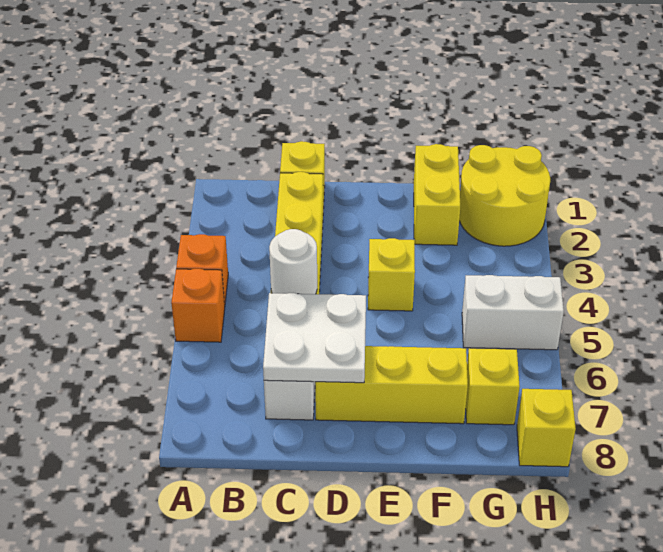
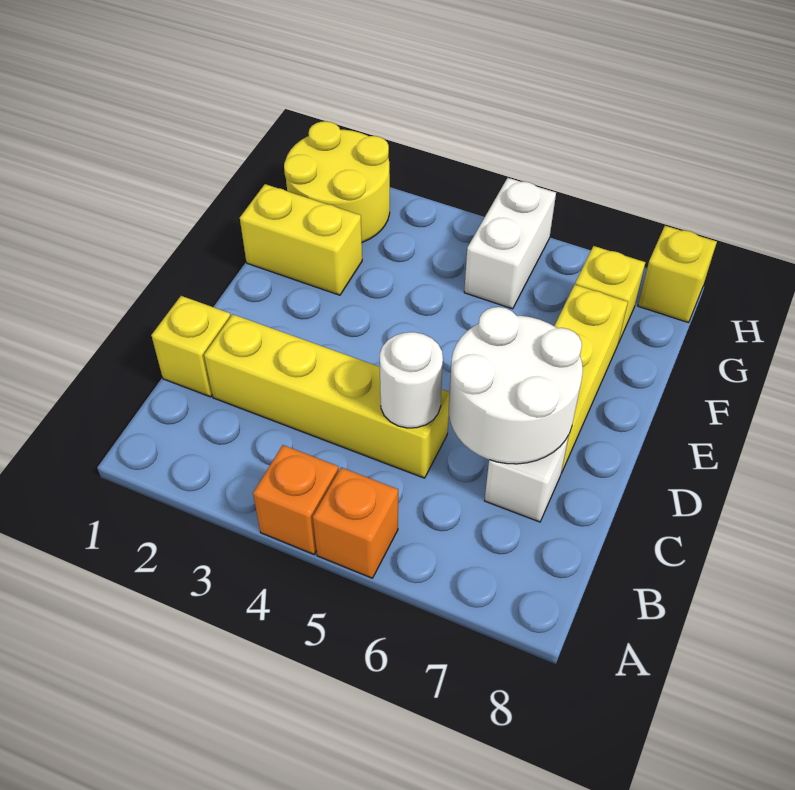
white 2x2 plate [263,293,366,383] -> white 2x2 round brick [449,307,583,464]
yellow 1x1 brick [368,238,415,311] -> none

